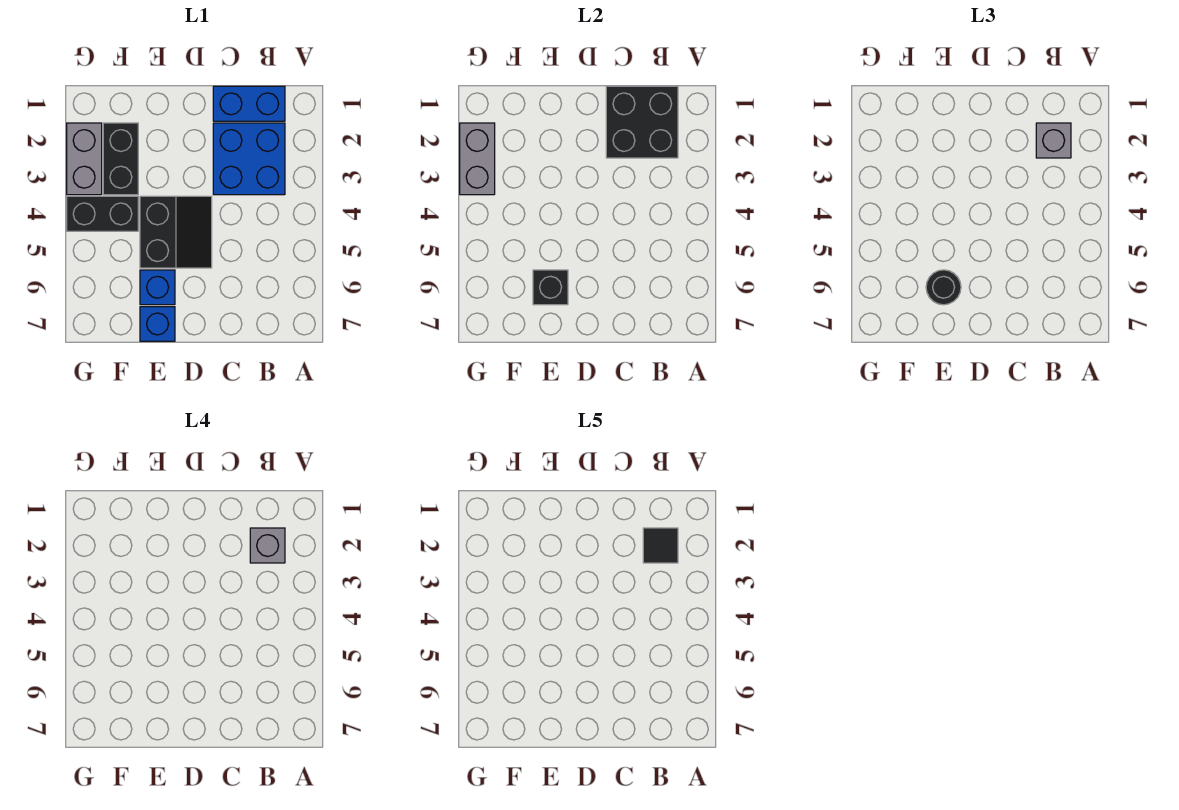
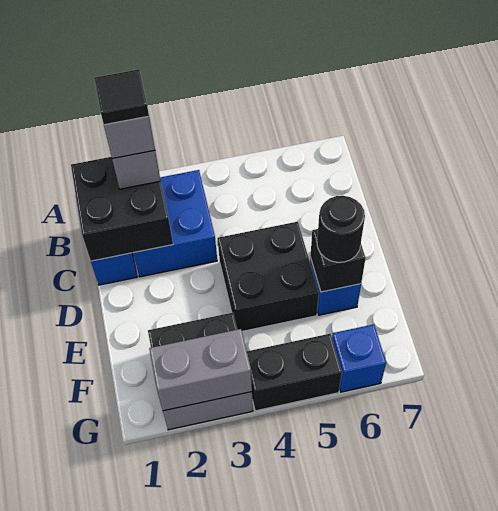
black 2x2 slope [140,196,212,268] -> black 2x2 brick [218,222,319,331]
blue 1x1 brick [140,307,175,341] -> blue 1x1 brick moved to [332,324,386,392]
black 1x2 brick [67,196,138,231] -> black 1x2 brick turned to [247,334,342,411]

